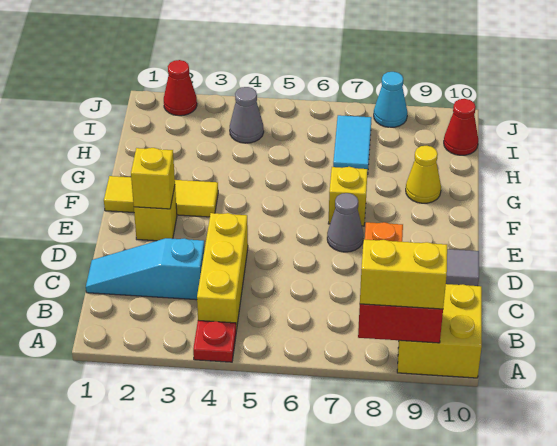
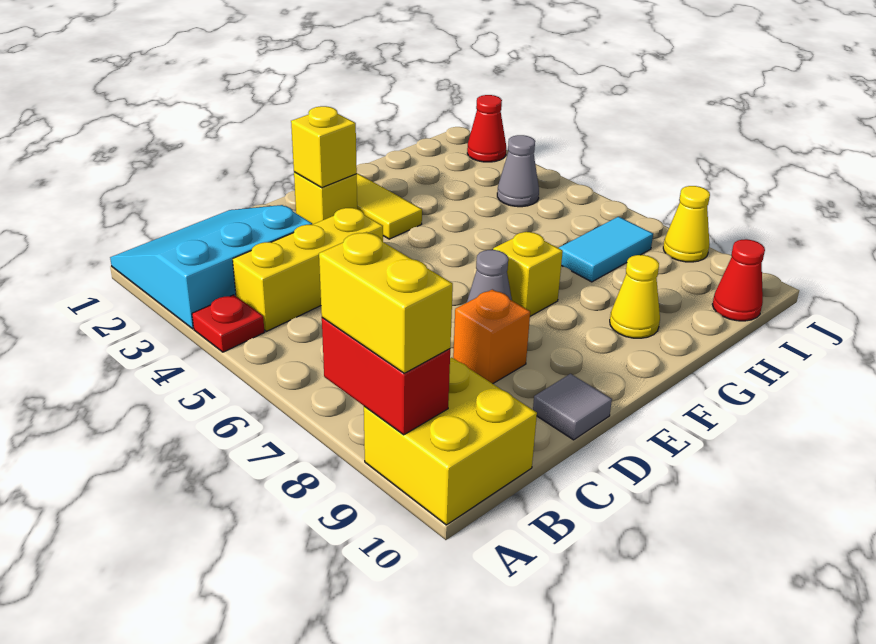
cyan 1x3 slope [86,238,205,300] -> cyan 3x3 slope [110,205,312,329]
cyan 1x1 cone [374,72,407,127] -> yellow 1x1 cone [663,186,710,262]

